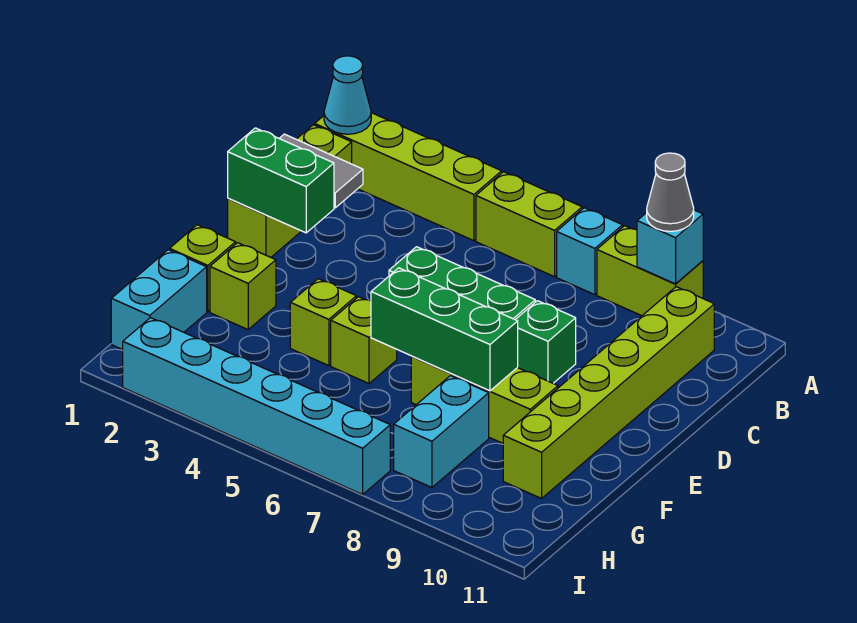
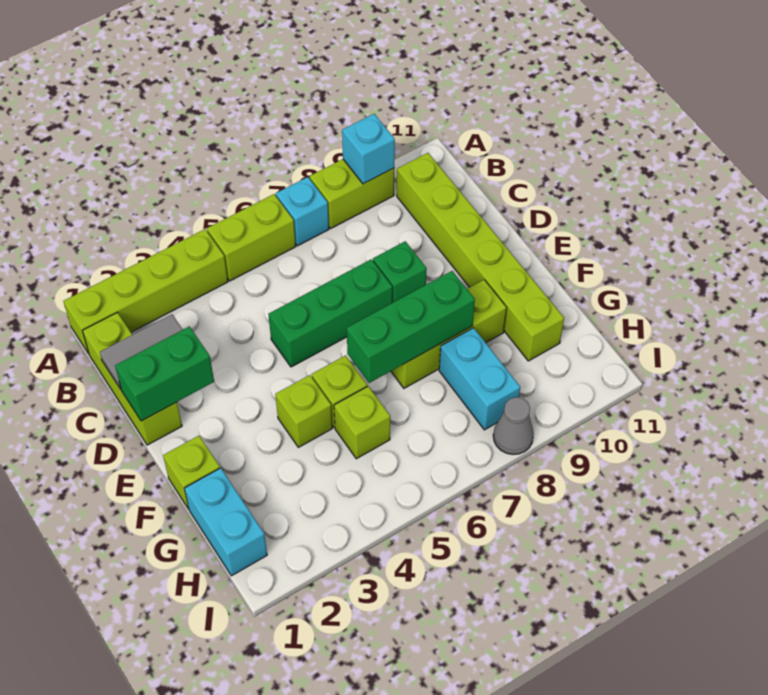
cyan 1x1 cone [324,56,371,134] -> none
grey 1x1 cone [647,153,694,231] -> grey 1x1 cone moved to [493,397,534,454]
lime 1x1 brick [210,243,276,329] -> lime 1x1 brick moved to [334,386,390,459]
cyan 1x6 brick [123,318,390,494] -> none

